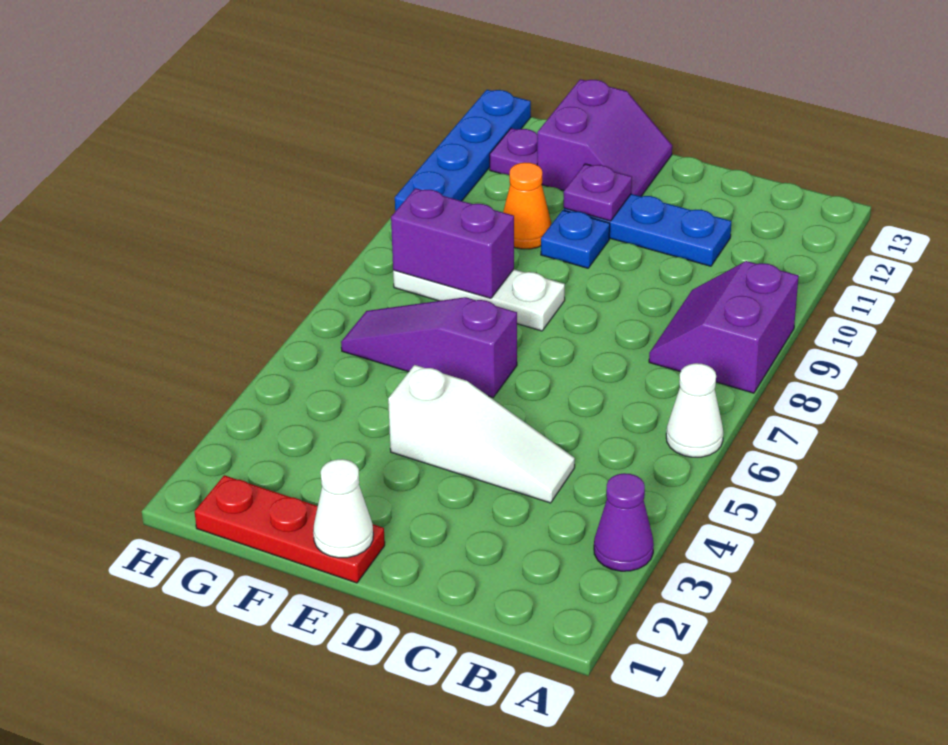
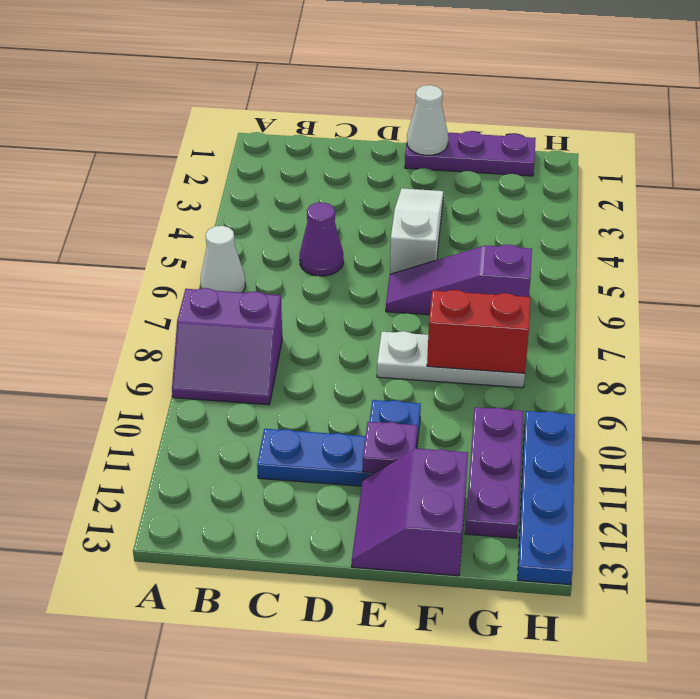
purple 1x1 cone [594,473,654,571] -> purple 1x1 cone moved to [300,202,343,276]
purple 2x2 slope [649,261,799,393] -> purple 2x2 slope turned to [172,288,282,405]
white 1x3 slope [388,365,575,503] -> white 1x3 slope turned to [390,188,443,274]
red 1x3 plate [195,475,385,583] -> purple 1x3 plate [405,131,536,176]
purple 1x3 slope [341,297,517,397] -> purple 1x3 slope turned to [386,245,532,315]
purple 1x2 brick [391,188,514,298] -> red 1x2 brick [427,290,530,373]
orange 1x1 cone [503,162,551,249] -> none
purple 1x1 plate [490,128,537,175] -> purple 1x3 plate [465,407,523,538]

